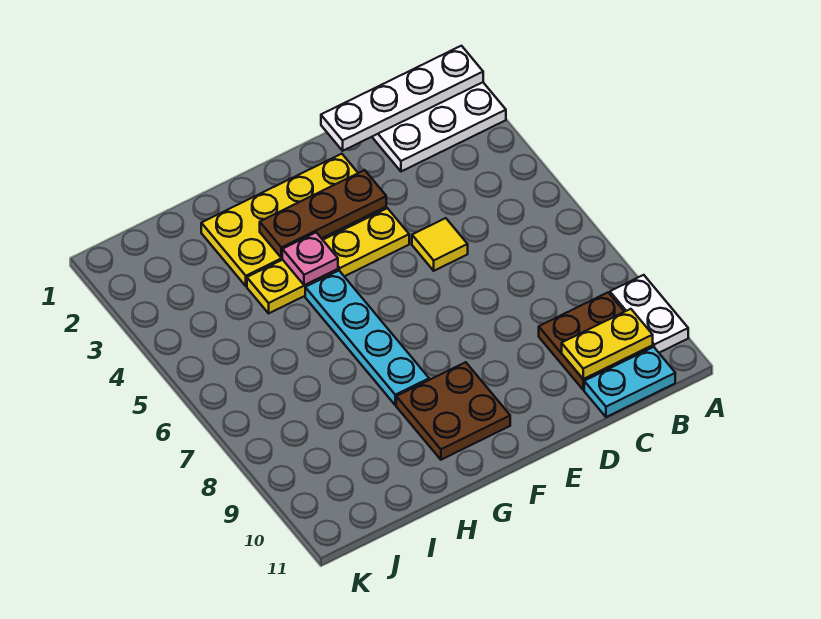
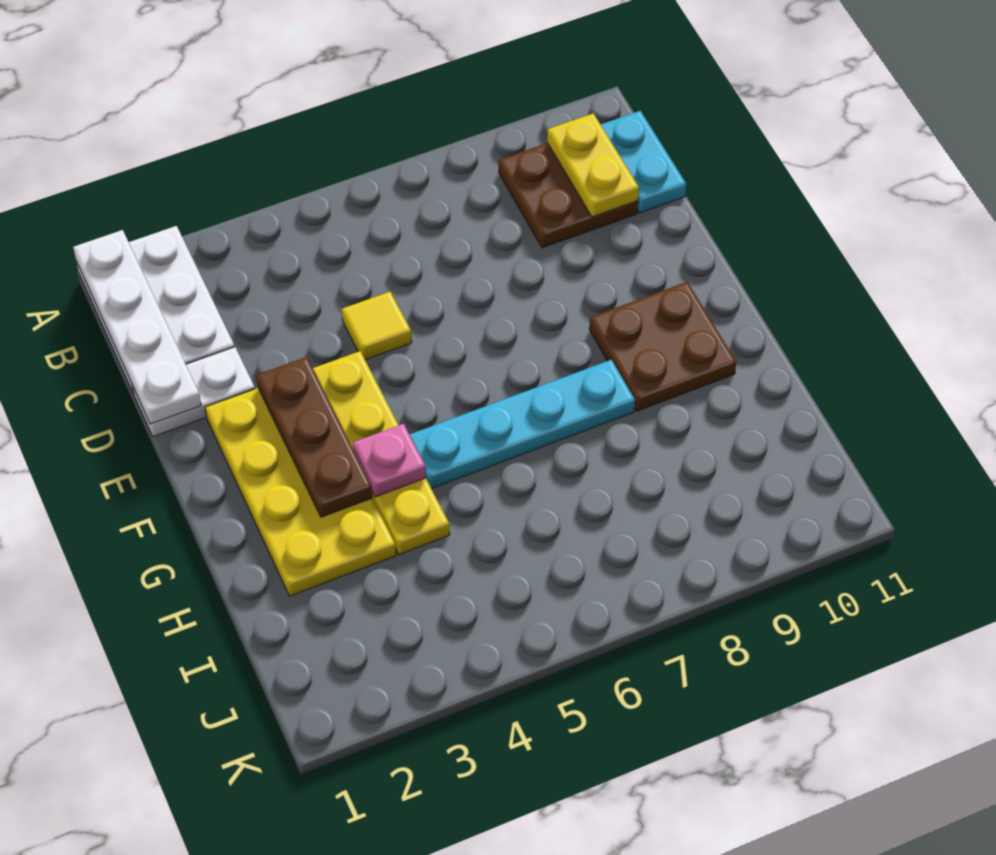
white 1x2 plate [610,275,688,353] -> white 1x2 plate moved to [132,347,255,436]

